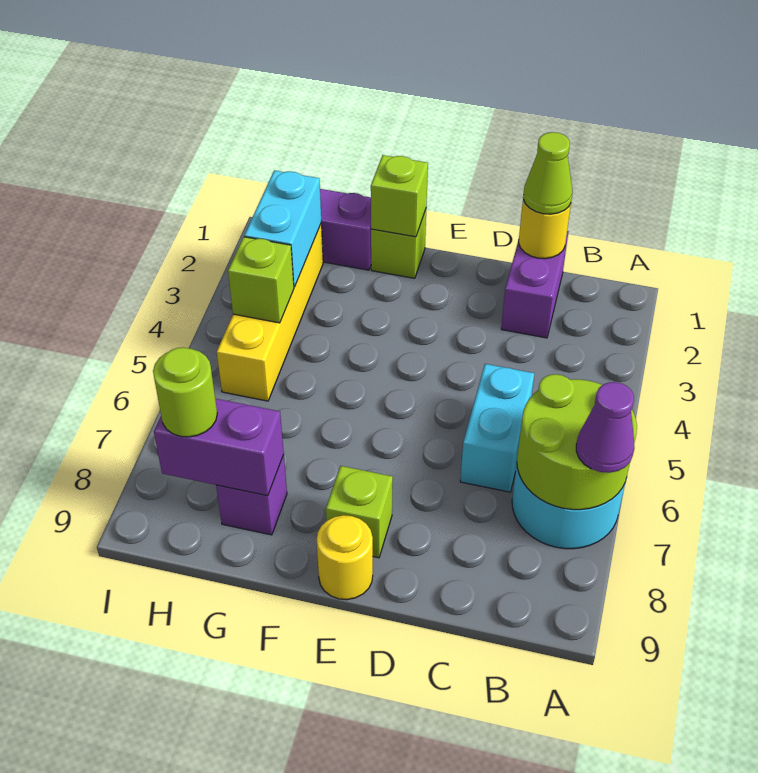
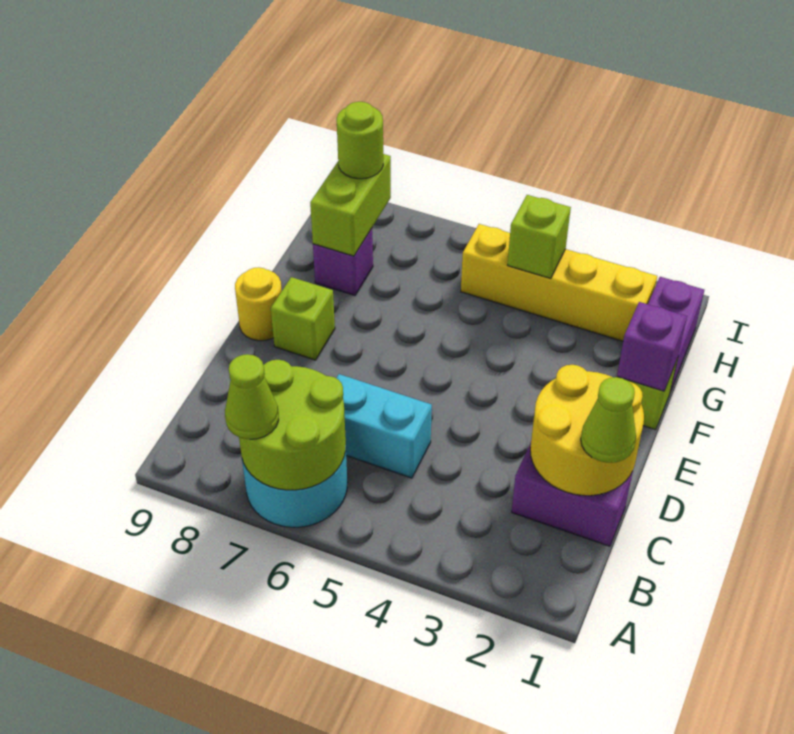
purple 1x1 cone [576,382,634,473] -> lime 1x1 cone [225,354,279,439]
yellow 1x1 round brick [519,200,571,259] -> yellow 2x2 round brick [530,365,644,496]
lime 1x1 brick [371,155,428,237] -> purple 1x1 brick [617,302,687,391]
purple 1x2 brick [154,399,284,496] -> lime 1x2 brick [310,154,391,256]
cyan 1x2 brick [244,170,321,287] -> none

